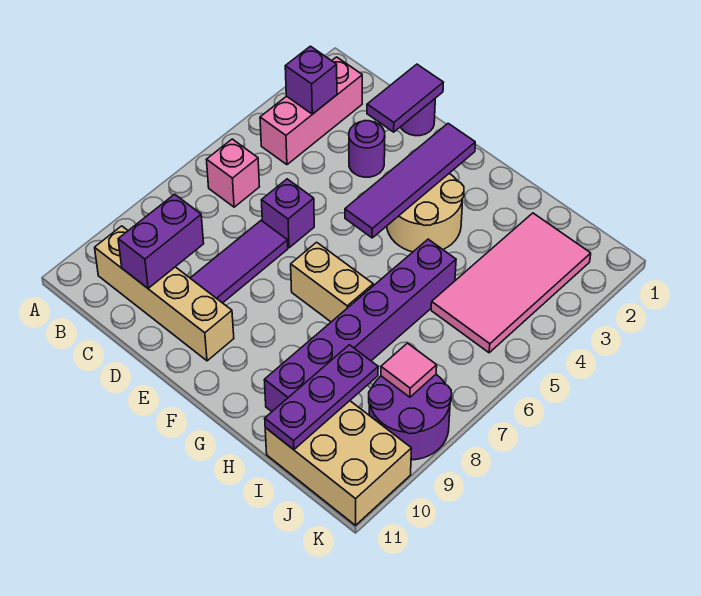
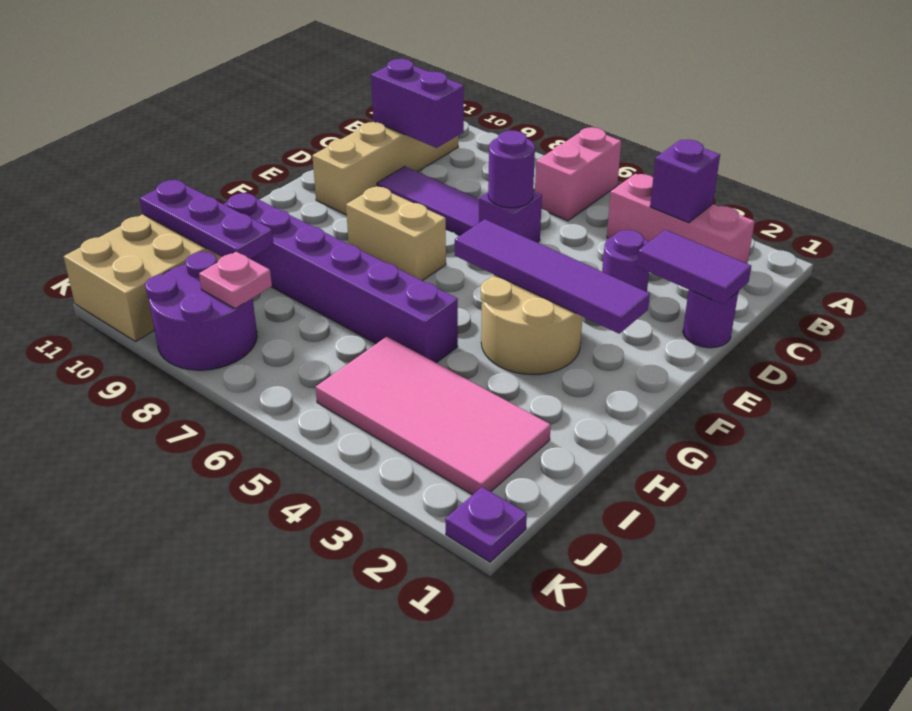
pink 1x1 brick [207,139,260,207] -> pink 1x2 brick [535,127,621,221]
none -> purple 1x1 round brick [488,130,535,208]
tan 1x2 brick [291,242,373,322] -> tan 1x2 brick turned to [346,186,446,281]
pink 1x1 tile [381,343,437,397] -> pink 1x1 plate [199,252,272,309]
none -> purple 1x1 plate [445,487,527,562]

